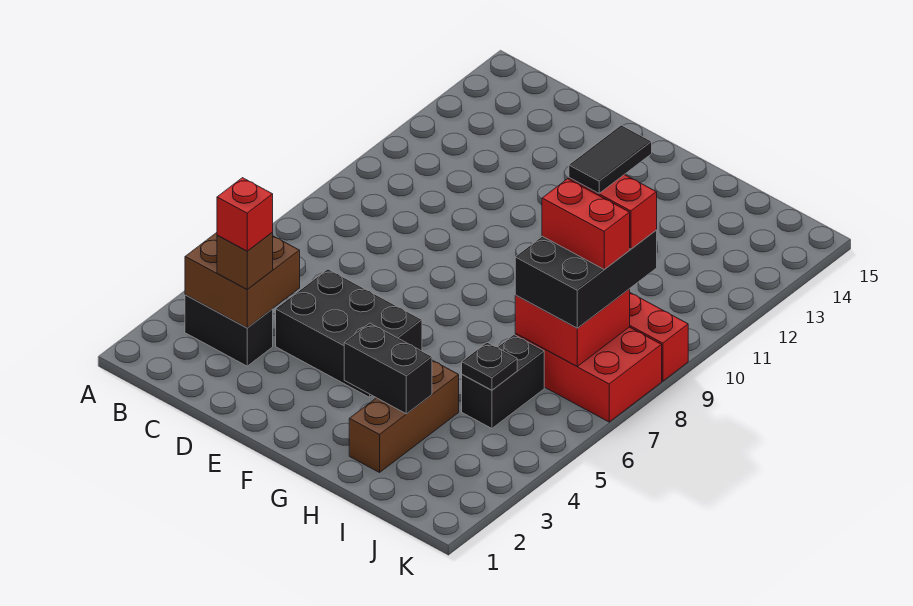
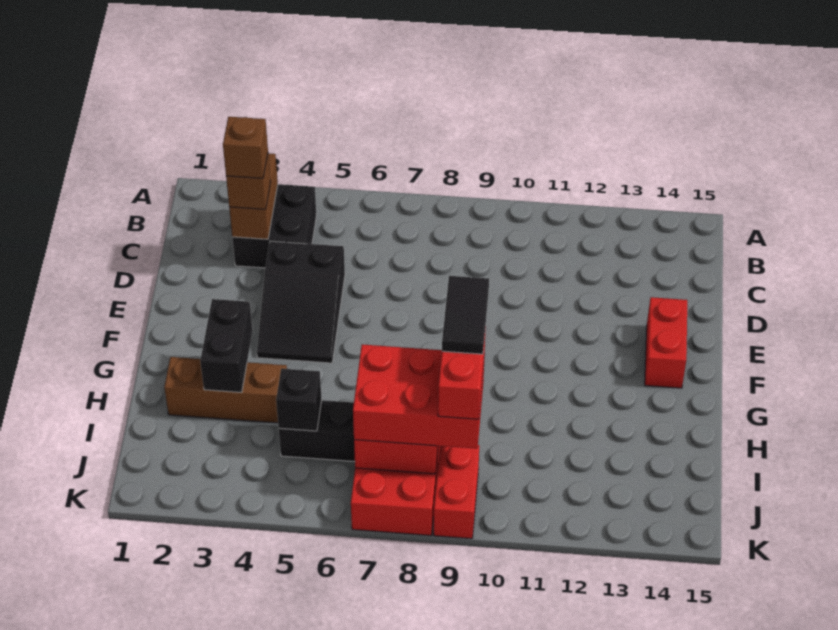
black 1x2 brick [185,295,273,366] -> black 2x2 brick [232,184,316,268]
brown 2x2 brick [185,233,300,328] -> brown 1x2 brick [229,153,278,239]
red 1x1 brick [217,178,273,251] -> brown 1x1 brick [223,117,268,178]
black 2x3 brick [276,269,422,397] -> black 2x3 slope [257,241,345,363]
black 1x1 plate [462,342,517,390] -> black 1x1 brick [276,369,322,431]
black 2x3 brick [515,230,657,328] -> red 2x3 brick [353,344,485,449]
red 1x2 brick [542,179,630,269] -> red 1x2 brick moved to [645,297,687,388]
black 1x2 tile [569,125,652,193] -> black 1x2 tile turned to [442,276,489,354]

